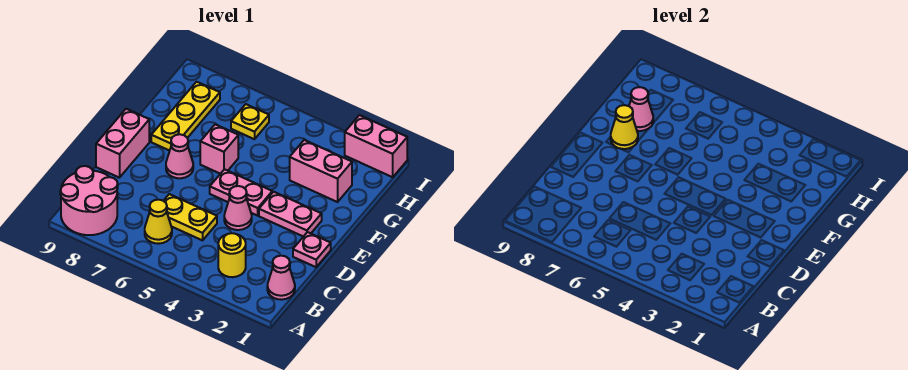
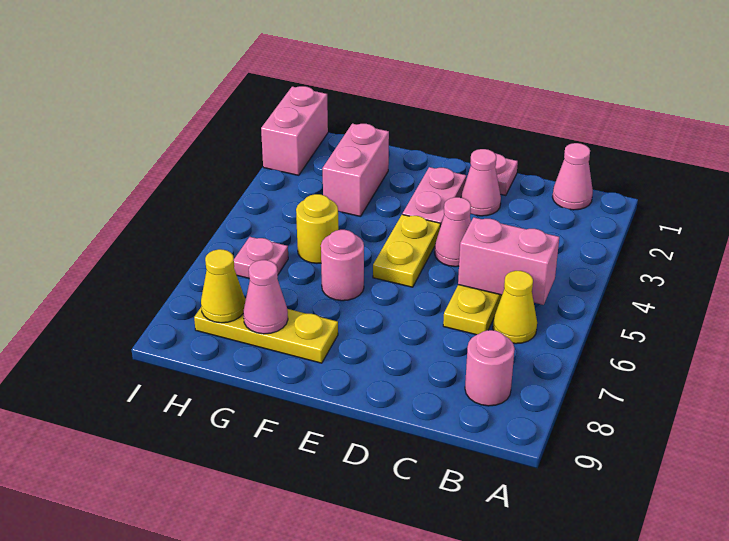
pink 2x2 round brick [60,166,118,235] -> pink 1x1 round brick [465,330,515,406]
yellow 1x1 round brick [218,233,246,277] -> yellow 1x1 round brick moved to [296,194,338,263]
pink 1x2 brick [96,109,149,178] -> pink 1x2 brick moved to [458,217,559,305]
pink 1x2 plate [210,169,272,216] -> yellow 1x2 plate [373,215,441,287]
pink 1x1 cone [166,134,193,178] -> pink 1x1 cone moved to [461,149,501,216]
pink 1x1 brick [200,124,238,174] -> pink 1x1 round brick [321,230,364,301]
yellow 1x1 cone [611,105,638,149] -> yellow 1x1 cone moved to [201,249,245,323]
yellow 1x1 plate [231,104,269,139] -> pink 1x1 plate [234,237,288,278]

